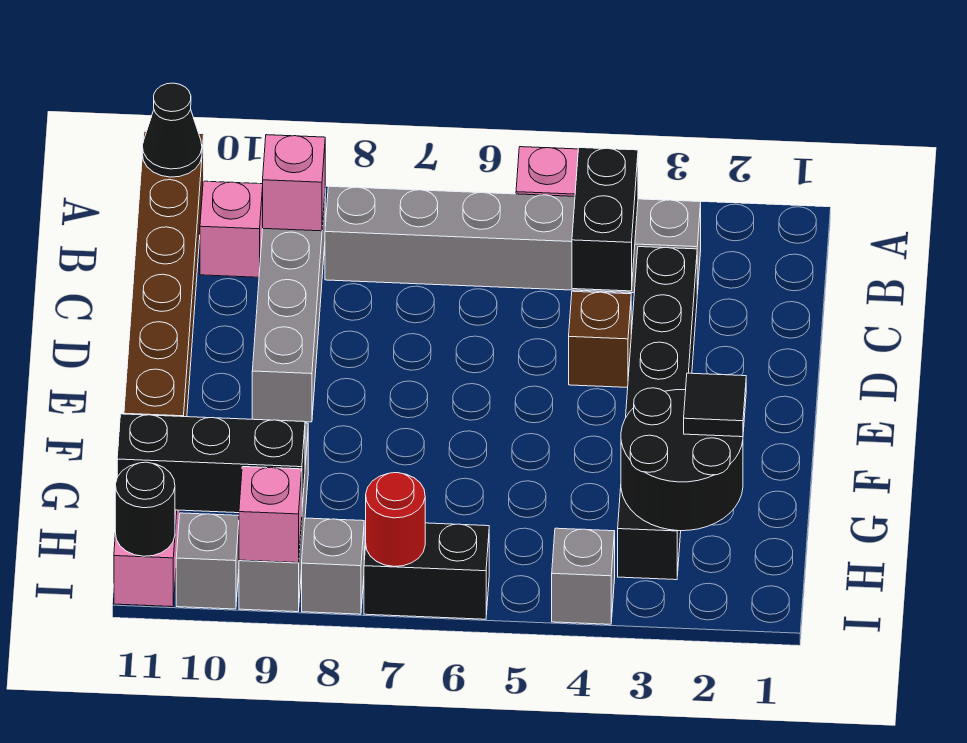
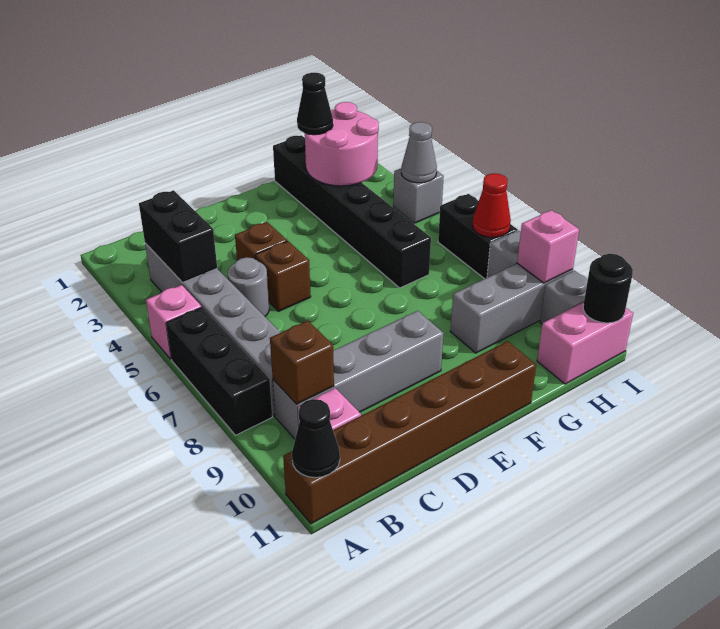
black 1x2 brick [572,148,638,291] -> black 1x2 brick turned to [139,190,217,283]
pink 1x1 brick [263,135,325,231] -> brown 1x1 brick [270,321,334,404]
black 1x6 brick [618,247,697,580] -> black 1x6 brick turned to [273,135,431,288]
none -> grey 1x1 round brick [228,257,269,316]
none -> brown 1x1 brick [256,241,311,312]
black 2x2 round brick [621,388,743,531] -> pink 2x2 round brick [305,102,379,186]
black 1x1 tile [684,373,746,437] -> black 1x1 cone [297,73,333,135]
black 1x3 brick [117,414,305,513] -> black 1x3 brick moved to [166,307,272,435]
none -> grey 1x1 cone [401,122,437,183]
red 1x1 round brick [366,473,425,566] -> red 1x1 cone [472,173,511,238]

